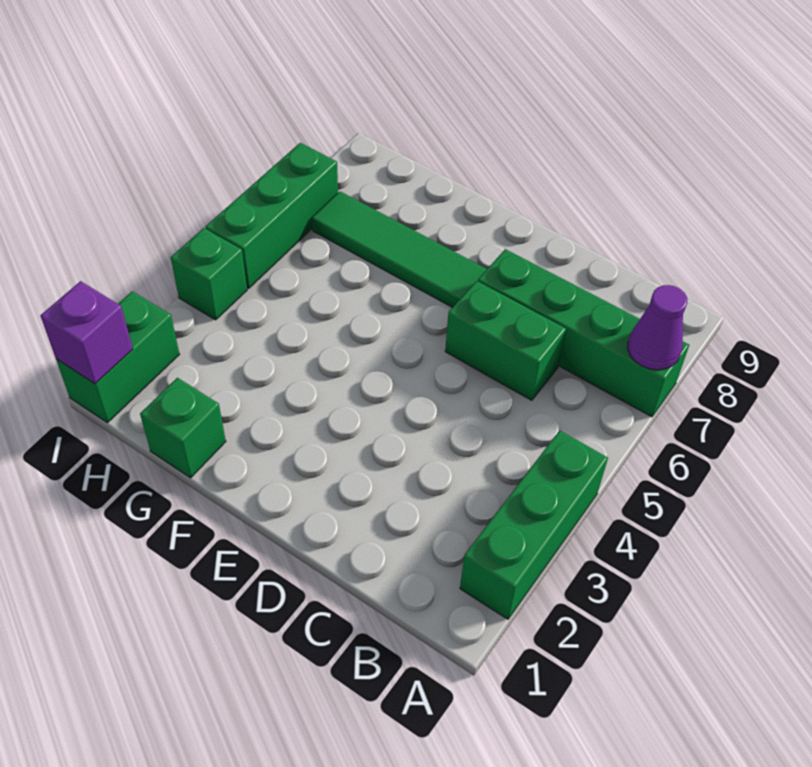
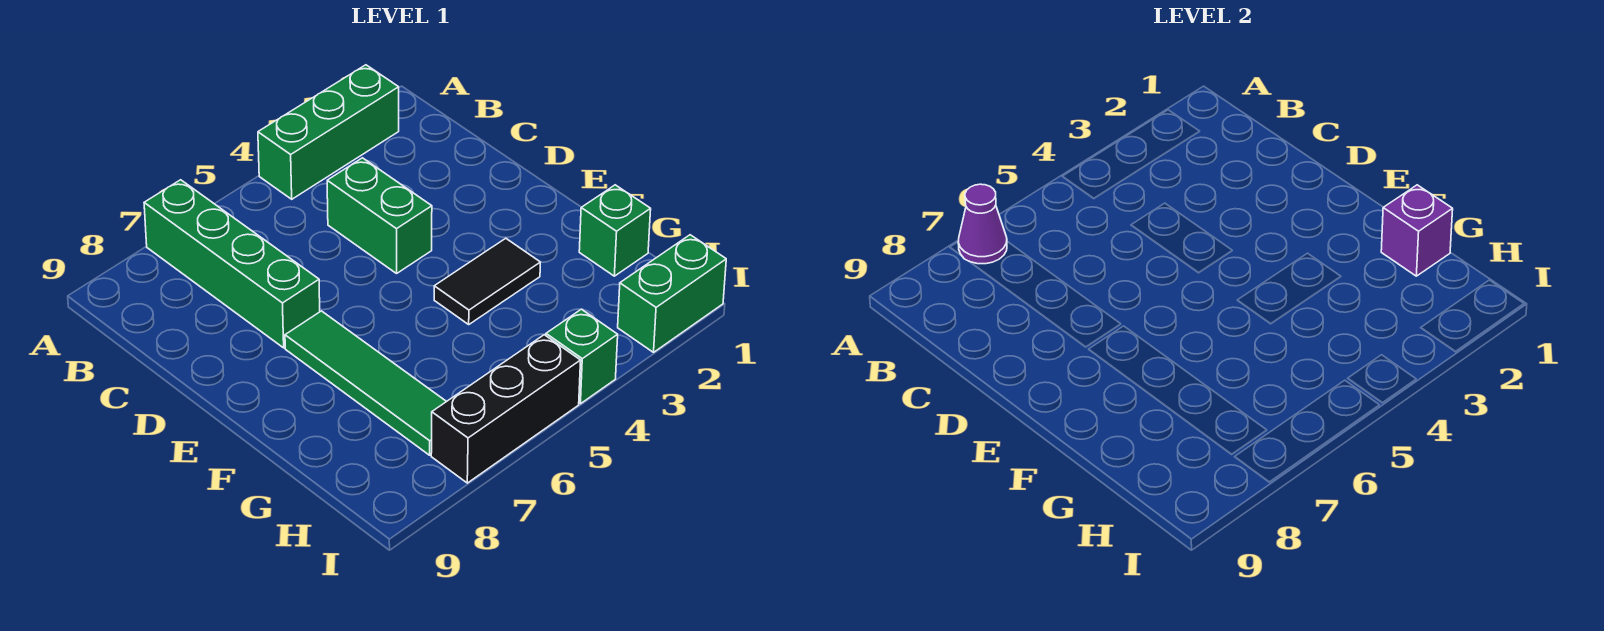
green 1x2 brick [445,281,566,400] -> green 1x2 brick moved to [327,158,432,273]
none -> black 1x2 tile [434,238,540,324]
purple 1x1 brick [40,281,133,384] -> purple 1x1 brick moved to [1381,185,1453,276]
green 1x3 brick [206,143,338,288] -> black 1x3 brick [431,335,581,483]

